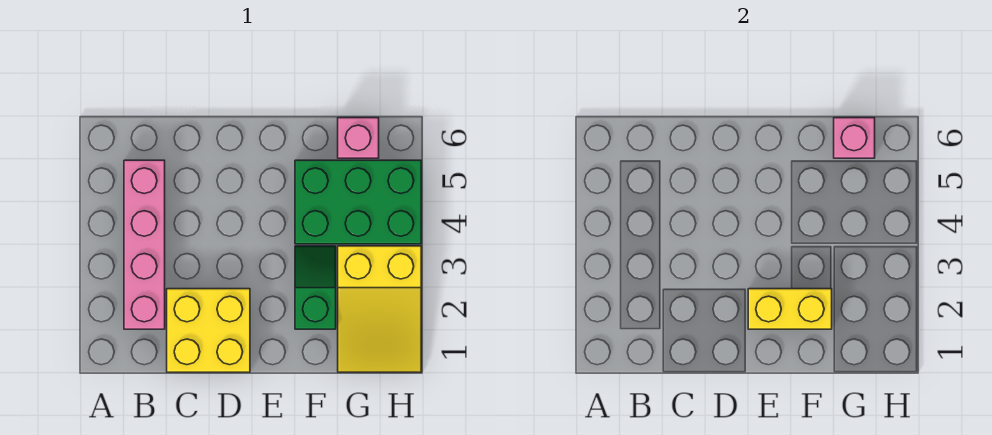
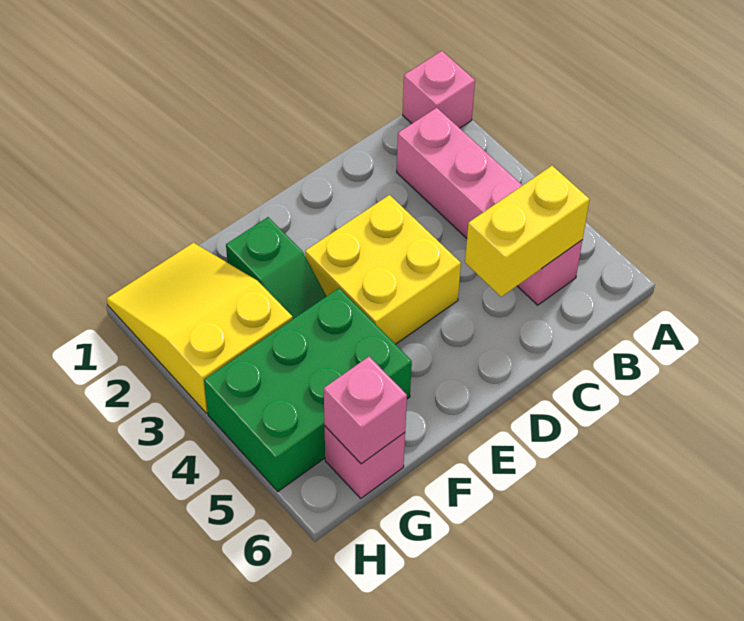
none -> pink 1x1 brick [403,51,475,128]
yellow 2x2 brick [167,289,250,372] -> yellow 2x2 brick moved to [305,195,461,344]
yellow 1x2 brick [748,289,832,329] -> yellow 1x2 brick moved to [465,166,590,297]

